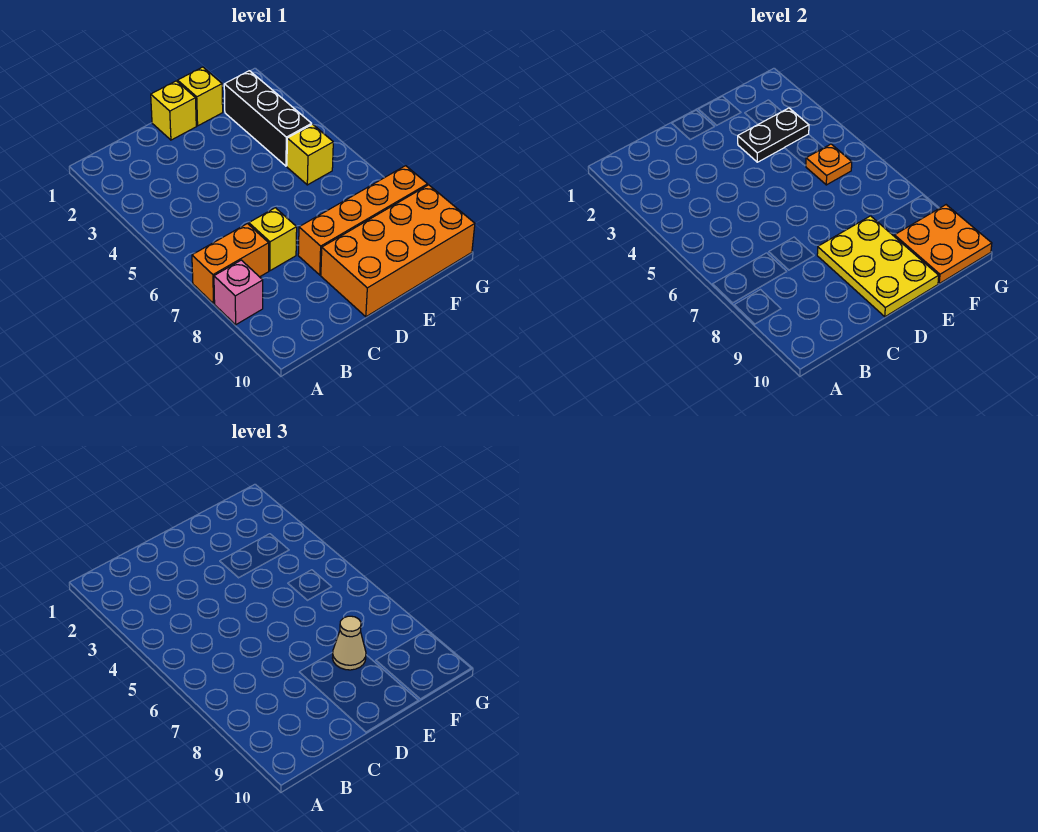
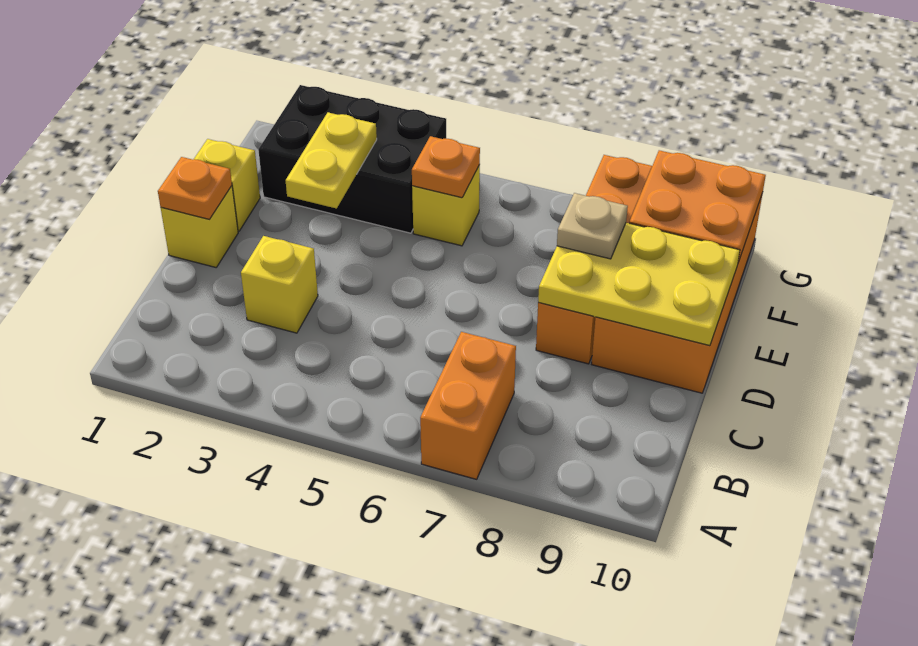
pink 1x1 brick [214,260,263,325] -> none
yellow 1x1 brick [249,208,297,271] -> yellow 1x1 brick moved to [241,236,318,333]
none -> orange 1x1 plate [158,157,232,219]
black 1x2 plate [738,108,809,162] -> yellow 1x2 plate [286,112,377,208]
tan 1x1 cone [333,616,366,670] -> tan 1x1 plate [557,193,628,259]
black 1x3 brick [224,71,312,166] -> black 2x3 brick [258,85,446,233]

